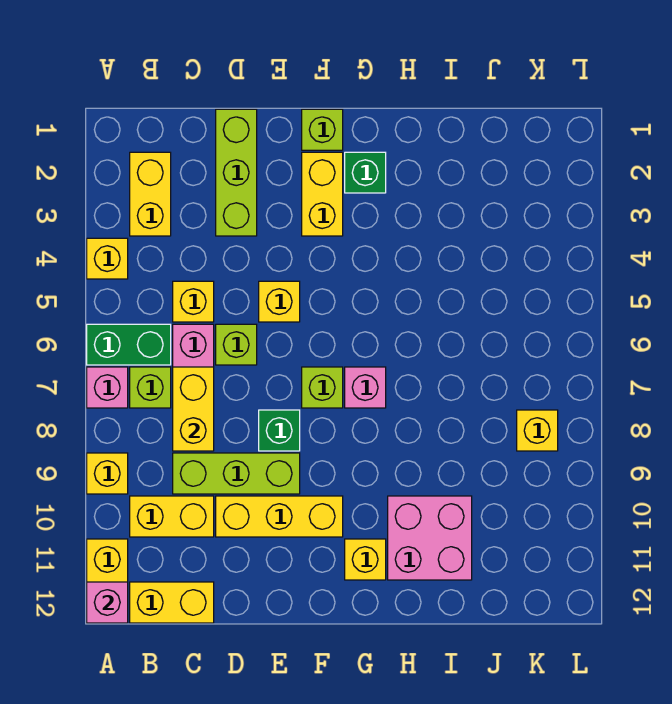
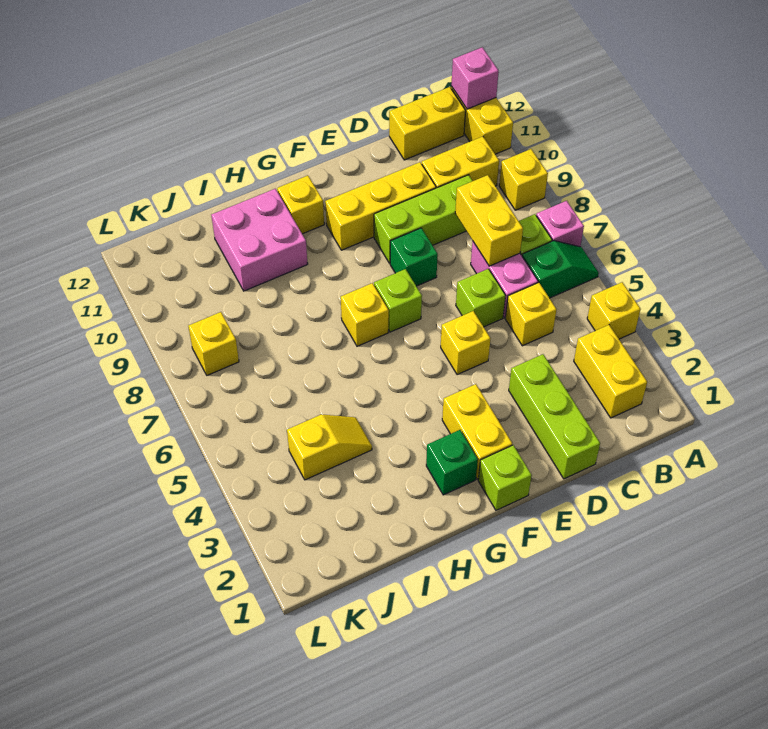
green 1x2 brick [87,324,171,365] -> green 1x2 slope [522,241,599,298]
pink 1x1 brick [345,367,386,408] -> yellow 1x1 brick [341,283,389,346]
none -> yellow 1x2 slope [287,414,372,480]

